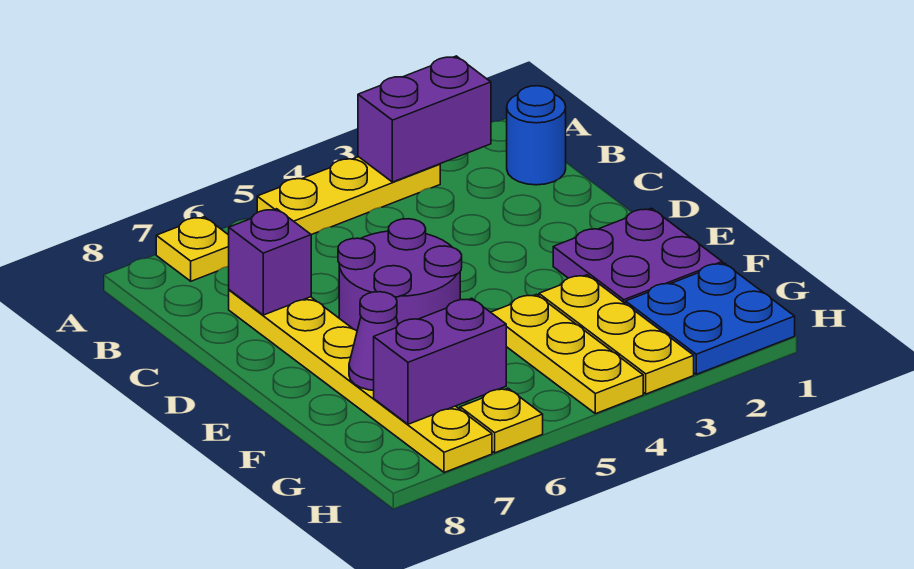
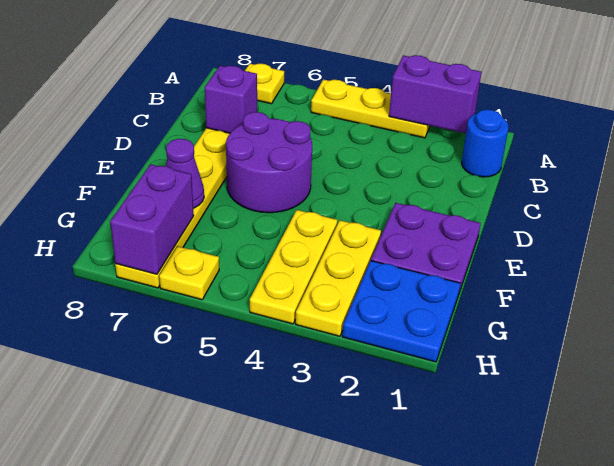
purple 1x2 brick [374,298,506,424] -> purple 1x2 brick turned to [110,164,194,274]

